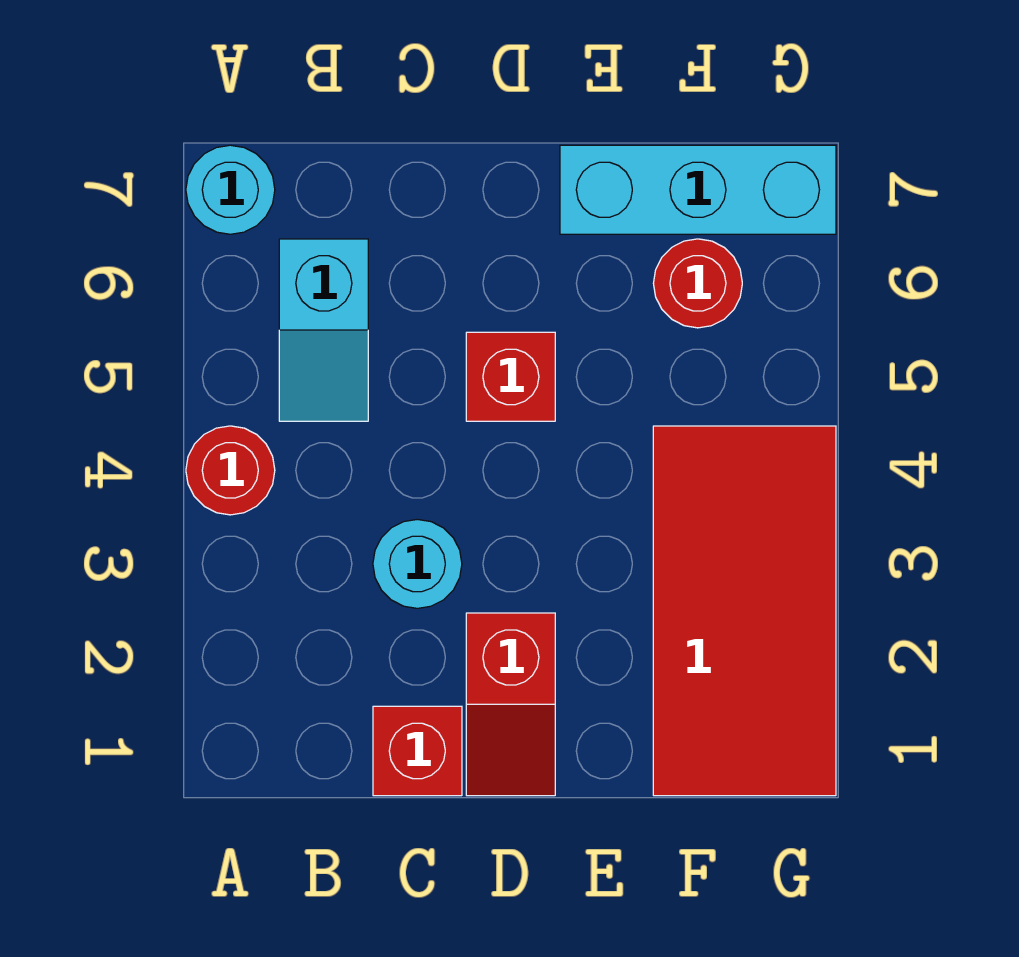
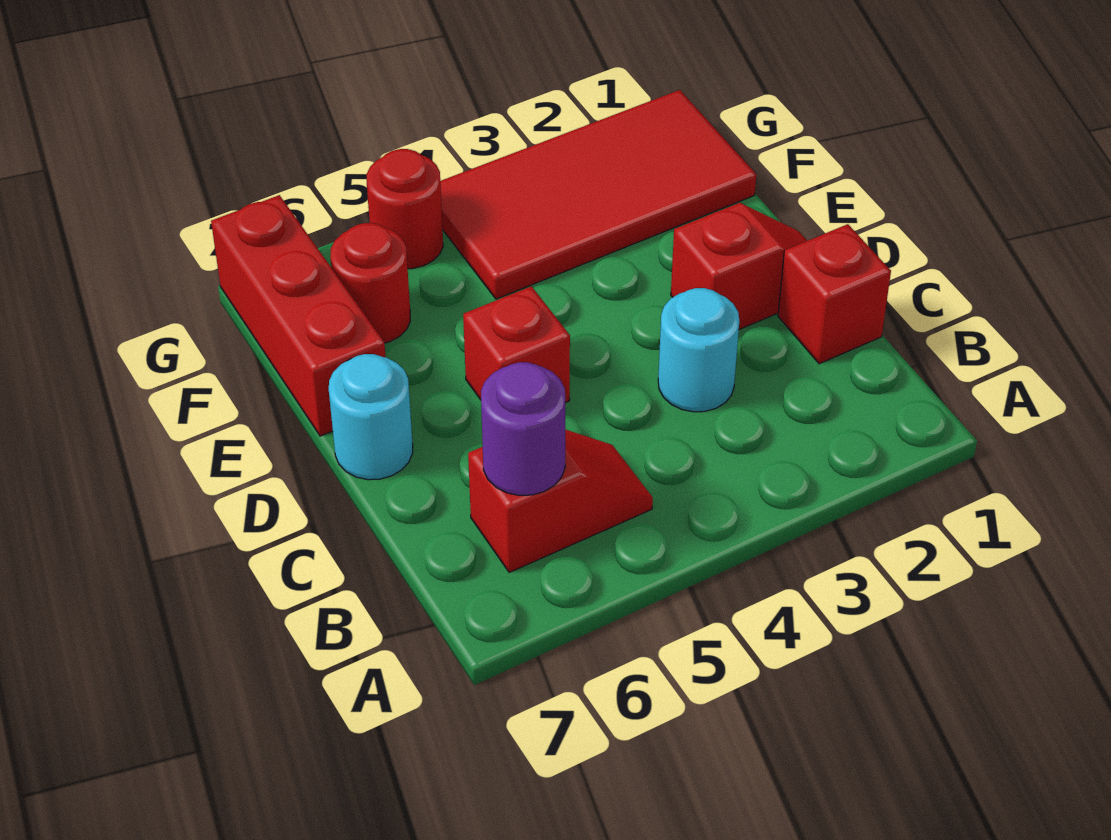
red 1x1 round brick [186,426,275,515] -> red 1x1 round brick moved to [367,149,443,269]
cyan 1x1 round brick [186,145,275,234] -> cyan 1x1 round brick moved to [329,354,413,480]
cyan 1x2 slope [279,239,368,421] -> red 1x2 slope [468,429,653,572]
none -> purple 1x1 round brick [481,362,565,495]
cyan 1x3 brick [560,145,836,234] -> red 1x3 brick [211,195,386,436]

